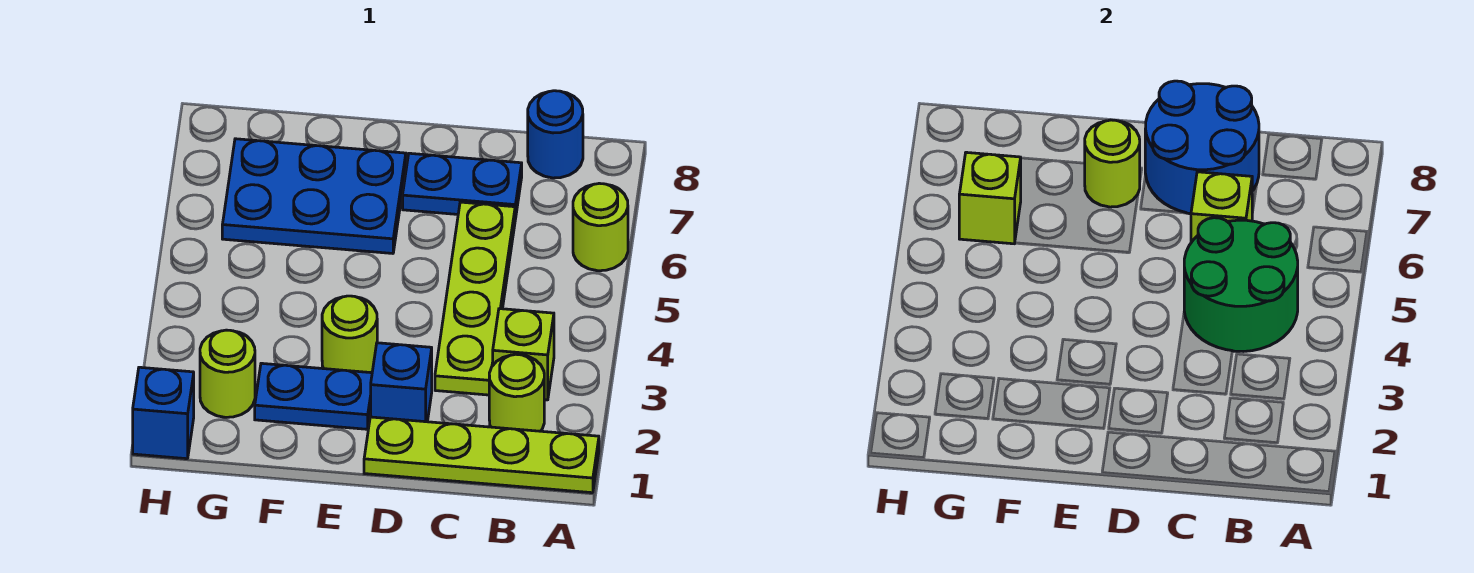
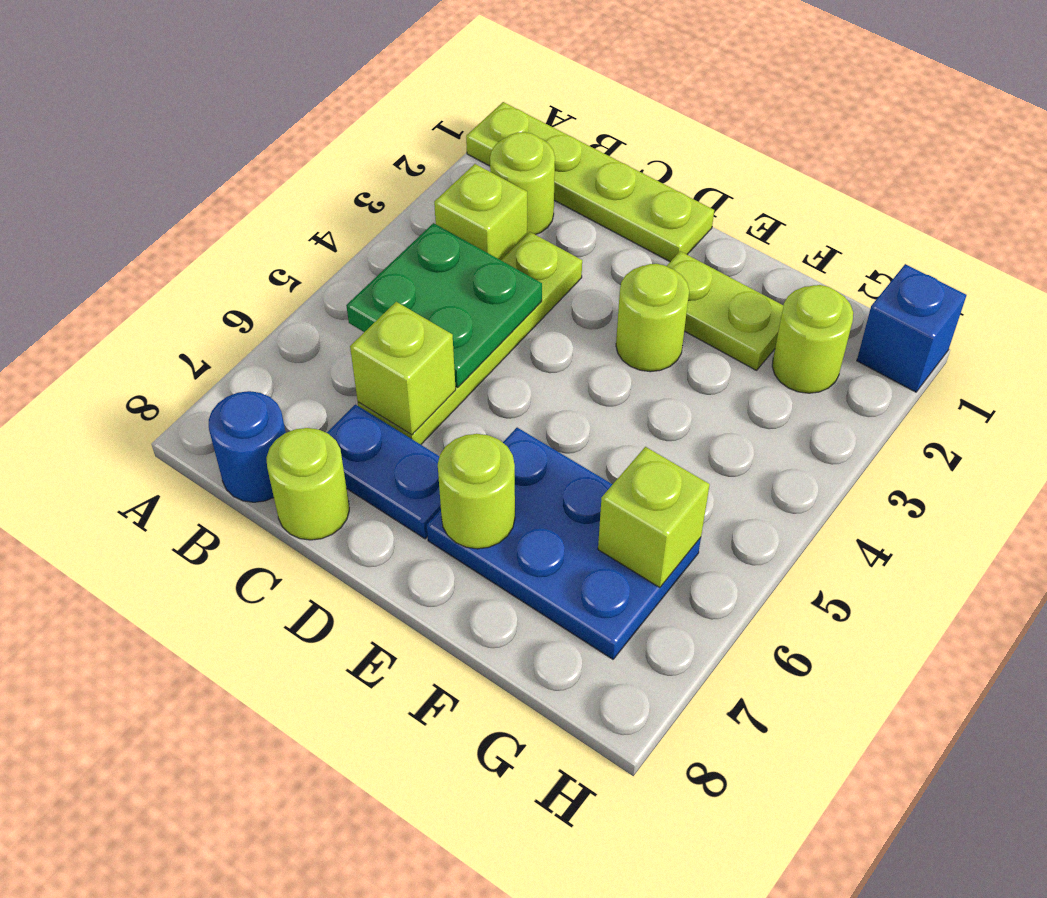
lime 1x1 round brick [573,183,628,271] -> lime 1x1 round brick moved to [266,428,349,540]
green 2x2 round brick [1184,218,1298,352] -> green 2x2 plate [346,223,542,388]
blue 2x2 round brick [1145,81,1259,214] -> none
blue 1x1 brick [371,343,432,422] -> none
blue 1x2 plate [255,363,372,429] -> lime 1x2 plate [667,251,783,370]

